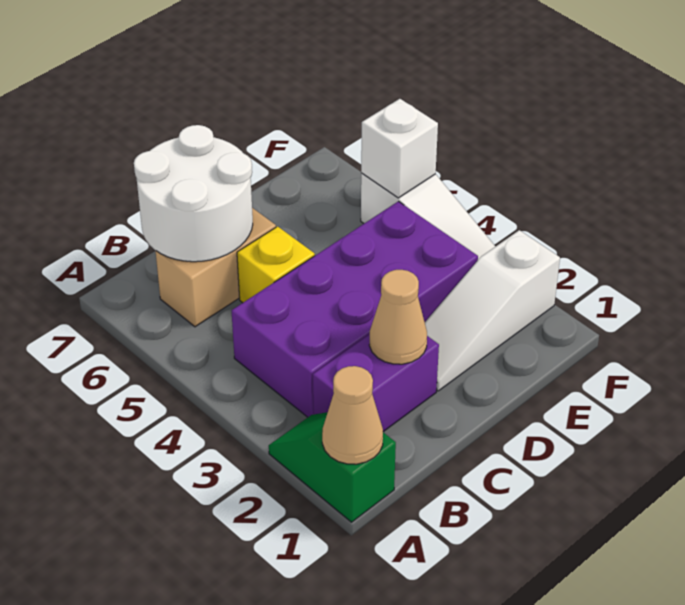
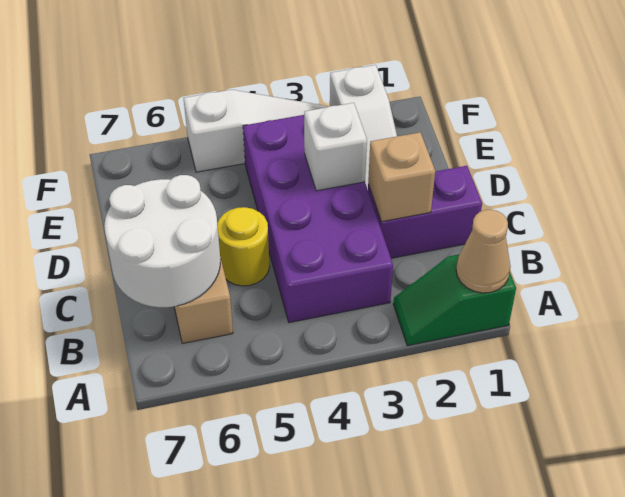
purple 1x2 brick [313,334,439,432] -> purple 1x2 brick turned to [368,166,482,258]
tan 1x1 cone [369,270,427,364] -> tan 1x1 brick [368,132,435,222]
yellow 1x1 brick [237,226,315,303] -> yellow 1x1 round brick [217,207,270,286]
white 1x1 brick [361,99,438,198] -> white 1x1 brick moved to [304,103,367,191]

